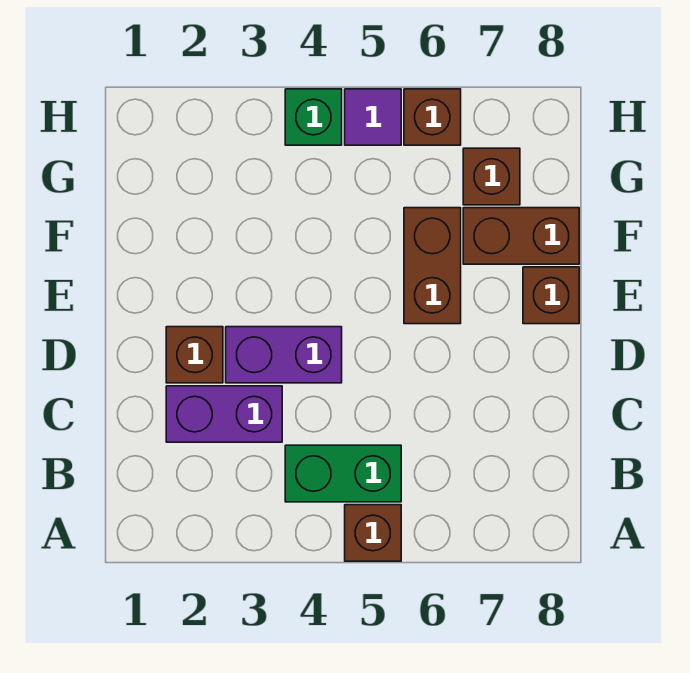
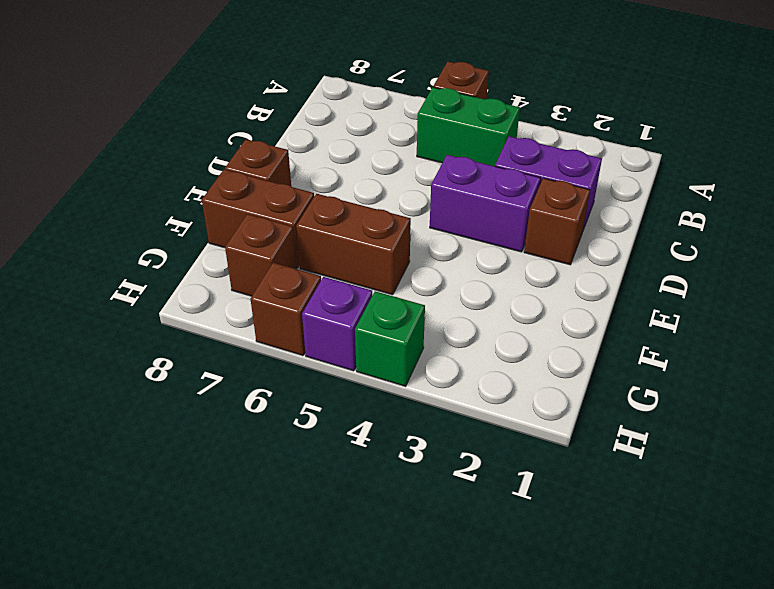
brown 1x2 brick [404,208,461,324] -> brown 1x2 brick turned to [296,194,411,295]
purple 1x1 tile [345,89,401,145] -> purple 1x1 brick [302,277,372,371]

